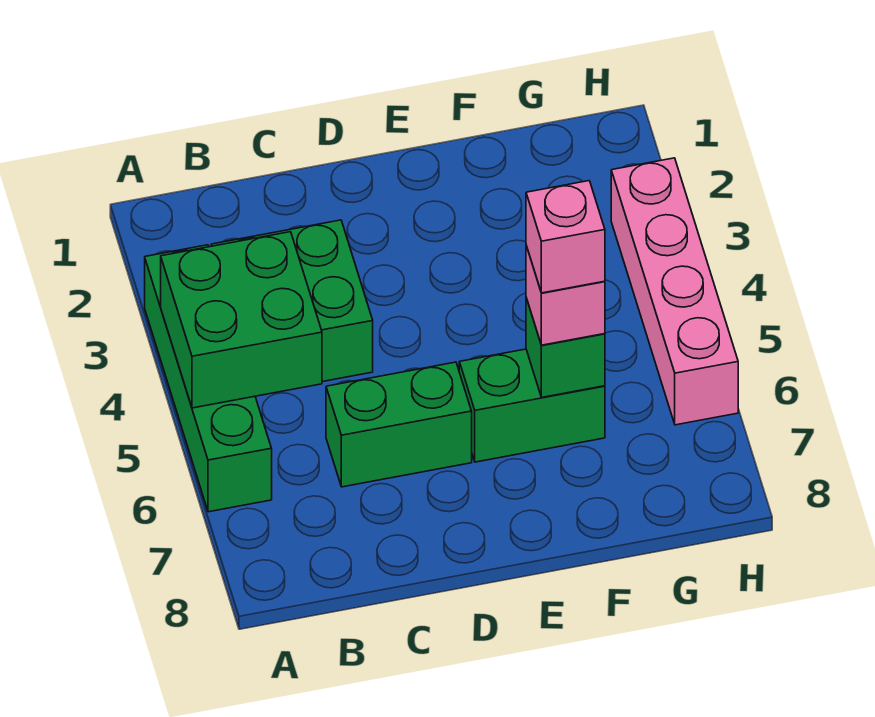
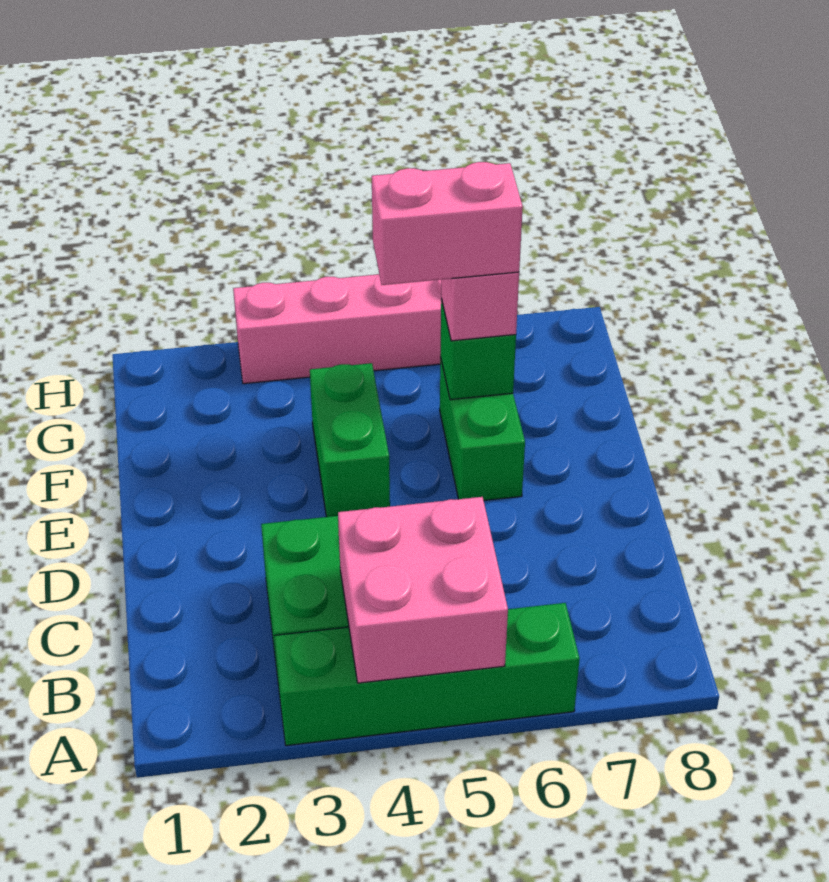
green 2x2 brick [161,232,322,408] -> pink 2x2 brick [338,497,508,683]
green 1x2 brick [326,362,472,487] -> green 1x2 brick moved to [310,363,390,517]
pink 1x1 brick [526,181,605,293] -> pink 1x2 brick [372,162,523,285]

